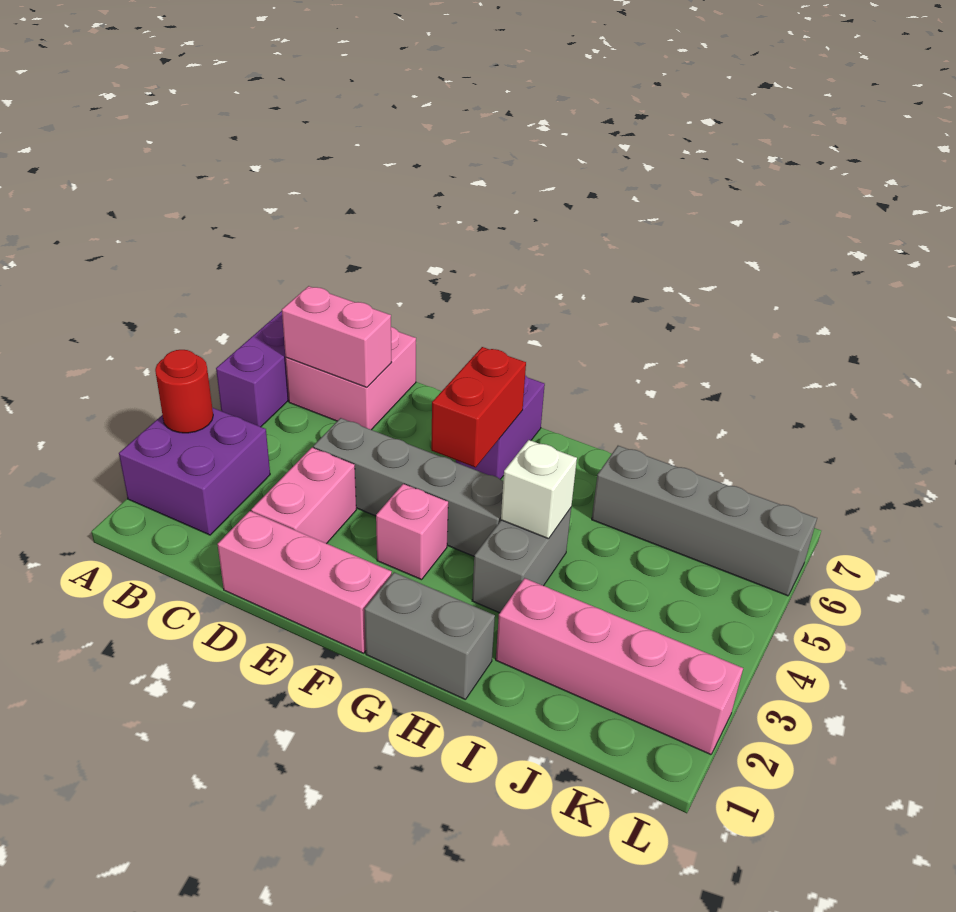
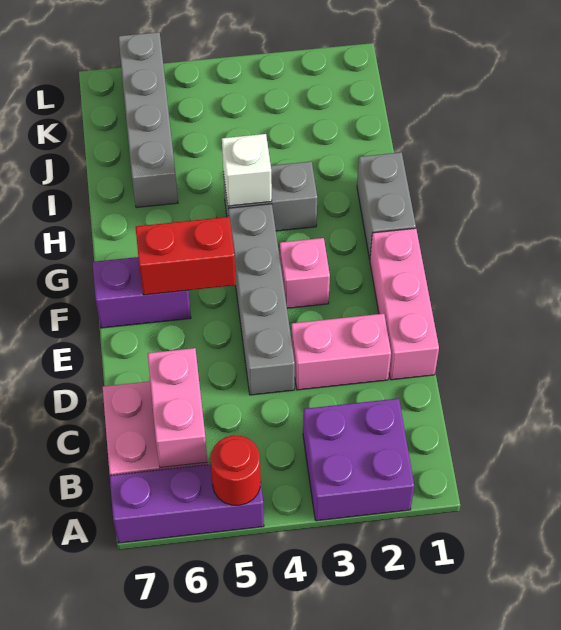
red 1x1 round brick [155,350,213,433] -> red 1x1 round brick moved to [211,436,261,505]
pink 1x4 brick [496,578,743,755] -> none

